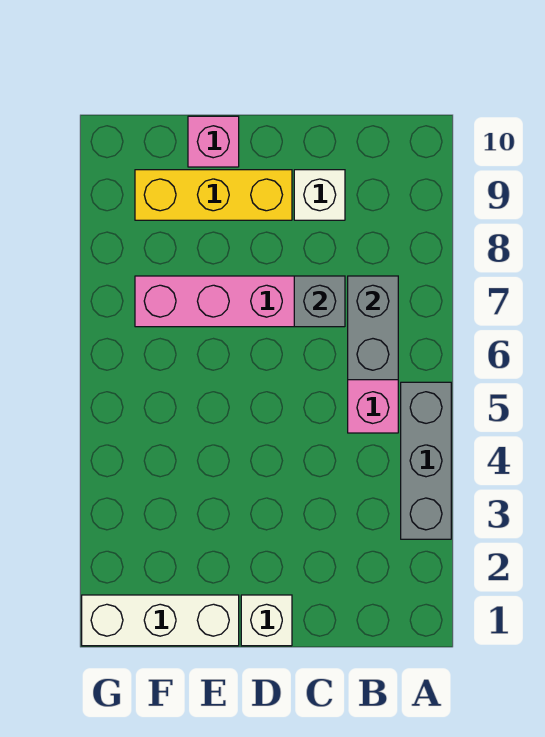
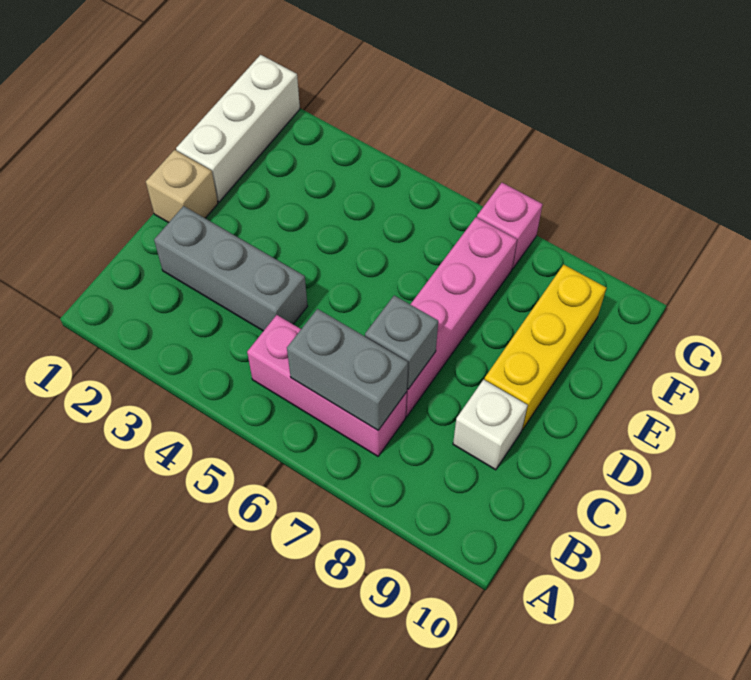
grey 1x3 brick [401,382,451,539] -> grey 1x3 brick moved to [154,206,307,331]
white 1x1 brick [241,595,292,646] -> tan 1x1 brick [146,150,218,223]
pink 1x1 brick [188,116,239,167] -> pink 1x1 brick moved to [477,183,543,269]

